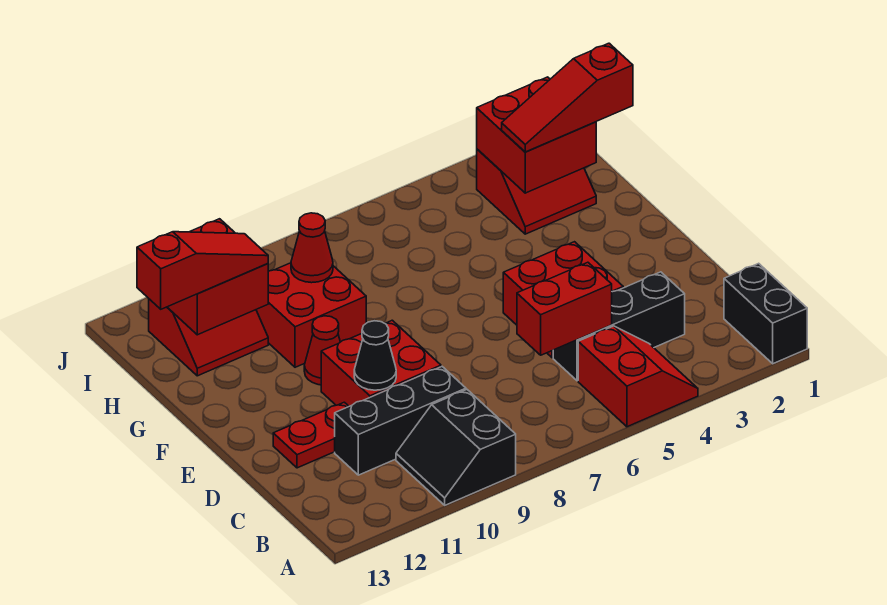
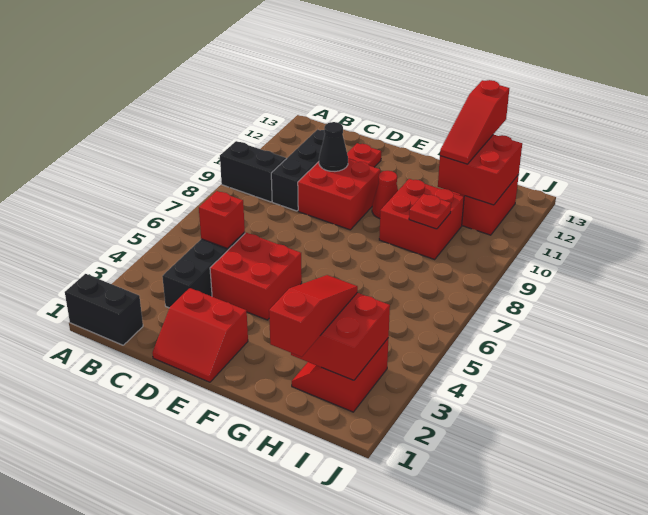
red 2x2 slope [578,326,698,427] -> red 2x2 slope moved to [152,288,248,382]
red 1x2 brick [517,262,612,355] -> red 1x1 brick [199,191,245,248]
red 1x1 cone [291,213,333,283] -> red 1x1 plate [409,194,451,229]

